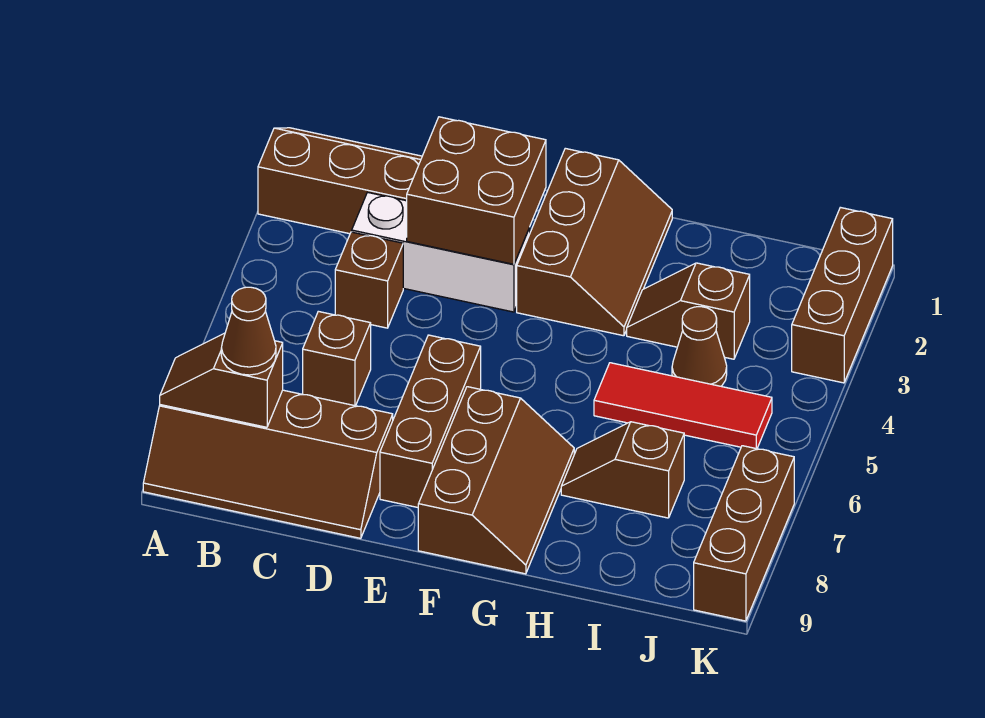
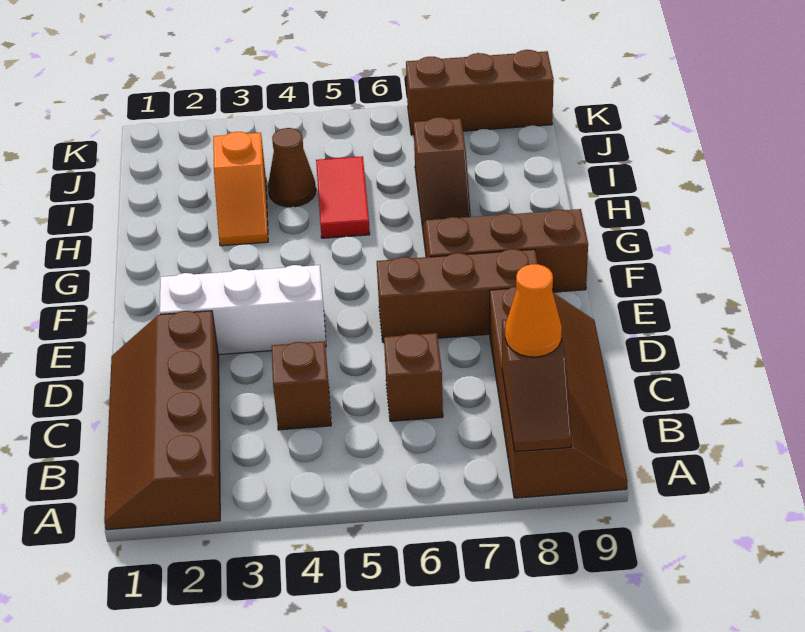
brown 1x1 cone [221,287,276,375] -> orange 1x1 cone [505,264,562,357]
white 1x3 brick [352,192,530,312] -> white 1x3 brick turned to [160,265,326,355]
brown 2x2 brick [407,117,546,264] -> none
brown 2x3 slope [517,148,672,336] -> none
brown 1x2 slope [627,263,750,359] -> orange 1x2 slope [213,132,268,246]
red 1x3 tile [594,363,772,449] -> red 1x2 tile [316,156,370,238]
brown 1x3 brick [792,207,893,383] -> none

